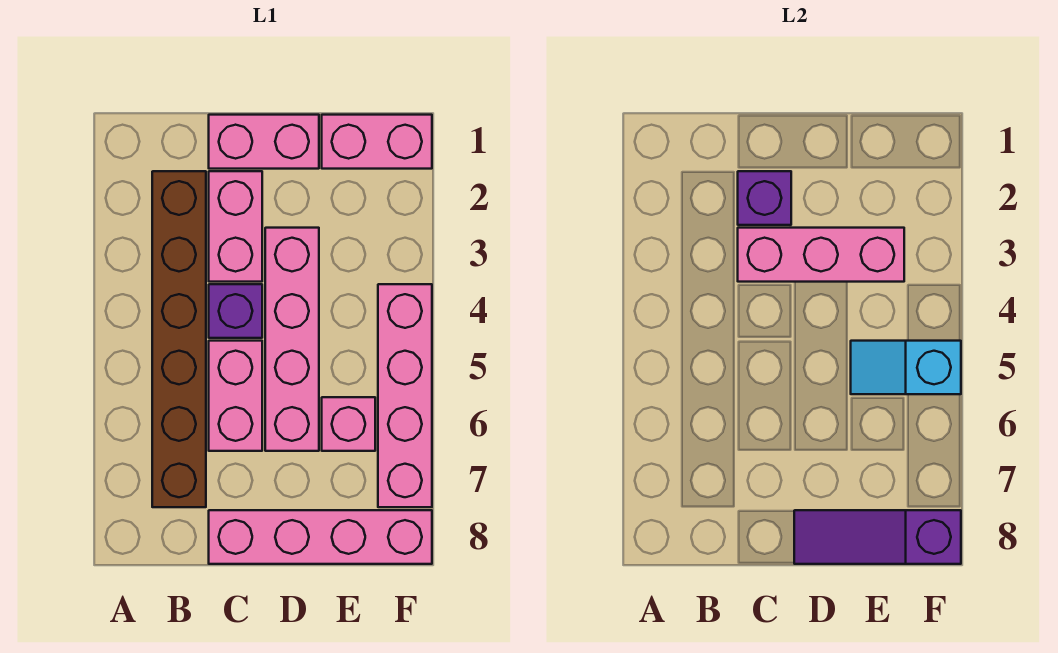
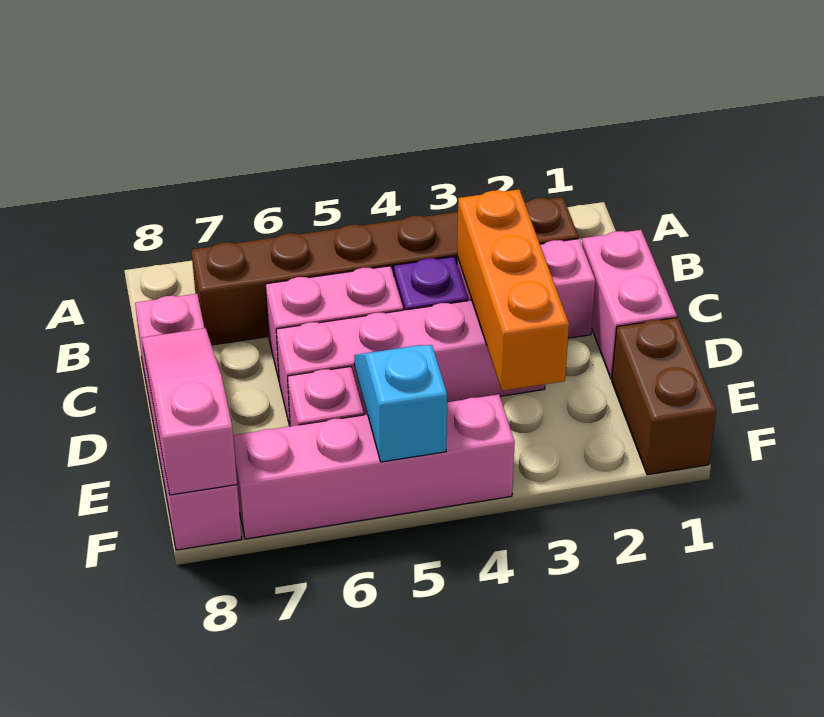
purple 1x1 brick [738,171,791,225] -> none
pink 1x3 brick [738,228,904,282] -> orange 1x3 brick [457,189,569,391]
purple 1x3 slope [794,510,961,564] -> pink 1x3 slope [142,328,237,495]
pink 1x2 brick [322,115,432,169] -> brown 1x2 brick [612,317,716,475]

